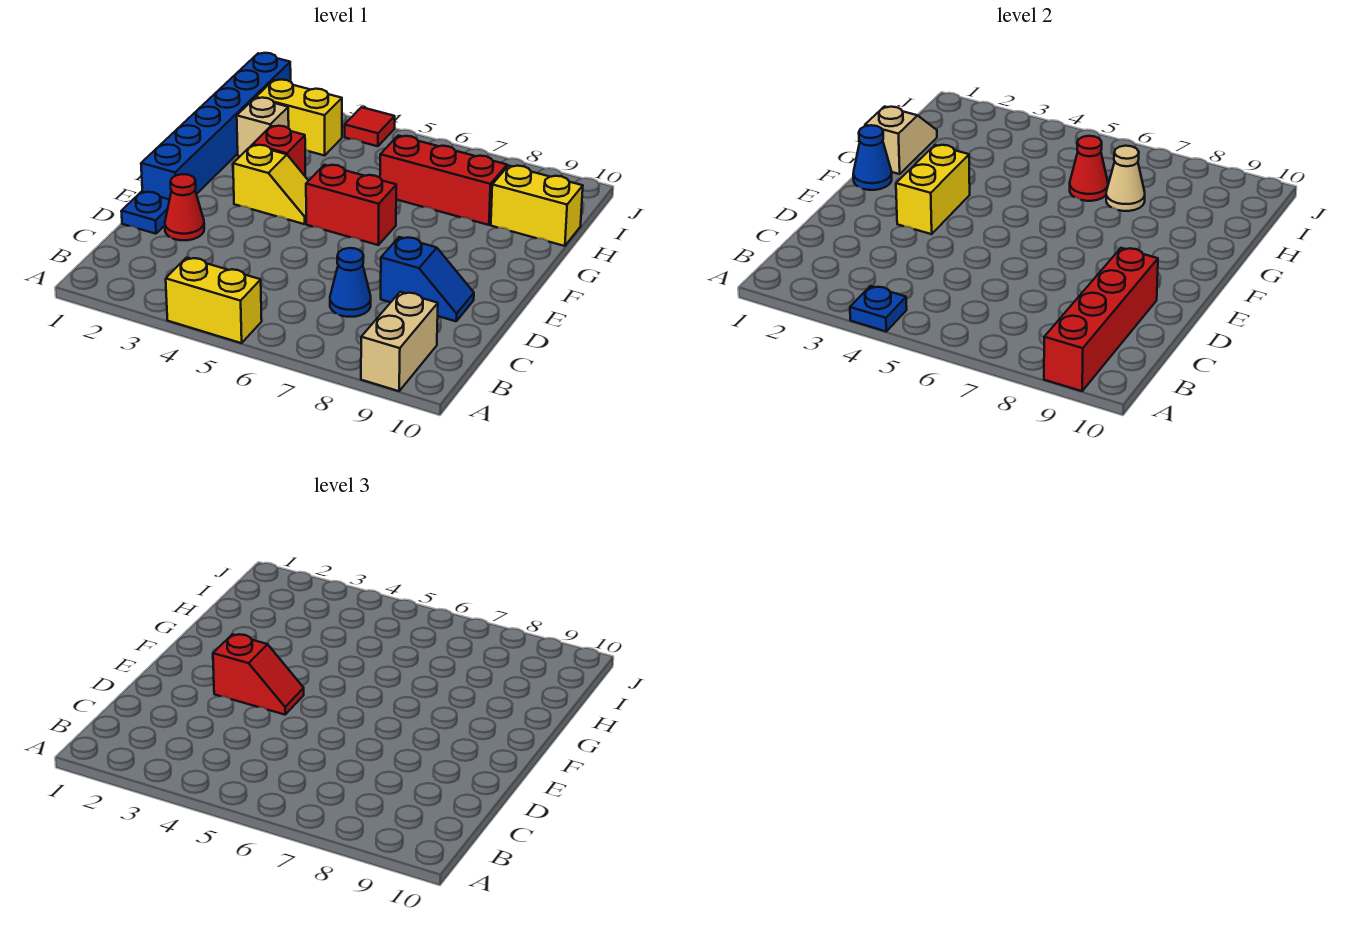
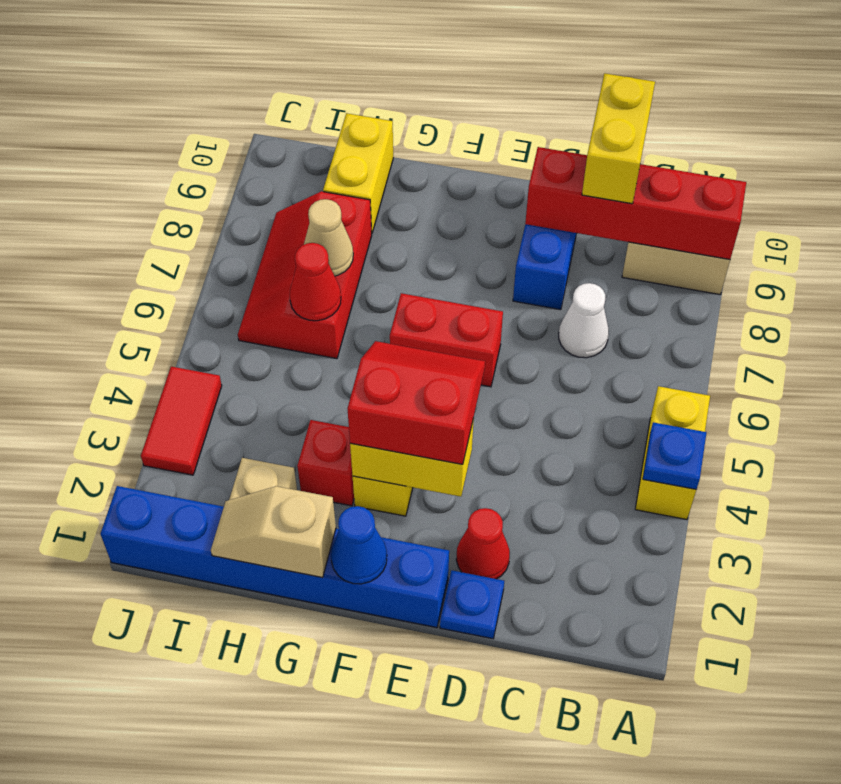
blue 1x1 cone [330,248,371,317] -> white 1x1 cone [559,283,609,358]
red 1x2 slope [213,634,304,715] -> red 2x2 slope [347,341,485,464]
red 1x2 brick [306,165,396,245] -> red 1x2 brick turned to [390,293,503,387]
yellow 1x2 brick [256,80,342,155] -> yellow 1x2 brick moved to [582,73,655,204]
red 1x1 tile [345,107,395,146] -> red 1x2 tile [141,367,222,475]

